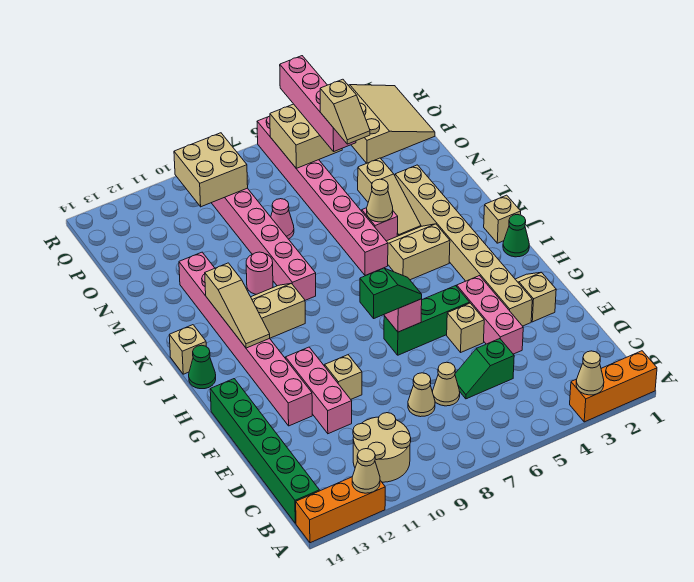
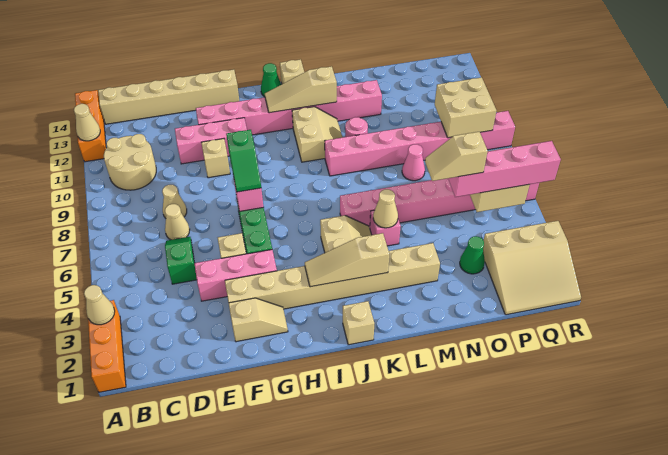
green 1x6 brick [210,379,319,523] -> tan 1x6 brick [98,70,239,124]
green 1x1 cone [503,215,529,257] -> green 1x1 cone moved to [460,236,485,274]
tan 1x3 slope [358,158,421,236] -> tan 1x3 slope moved to [305,233,389,287]

